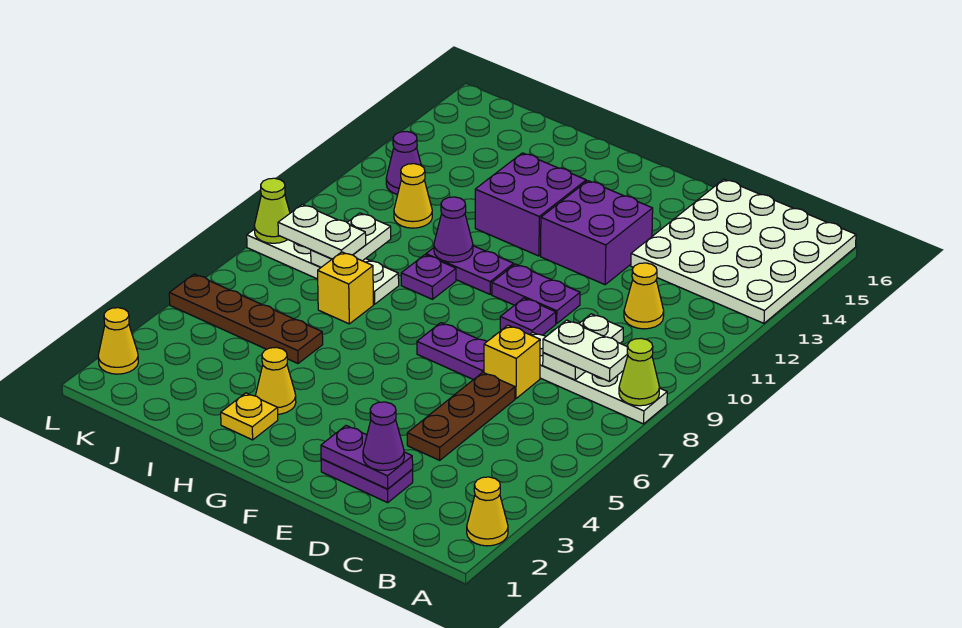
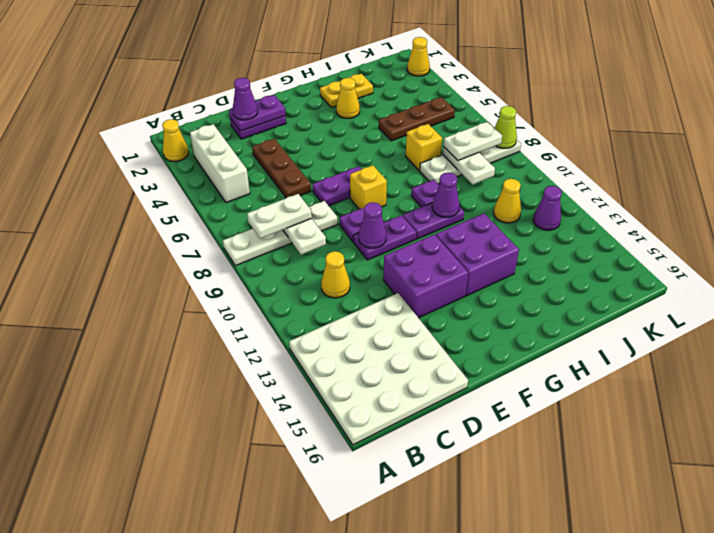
lime 1x1 cone [619,338,659,406] -> none
none -> white 1x3 brick [190,124,250,203]
yellow 1x1 brick [484,325,540,398] -> yellow 1x1 brick moved to [350,165,387,209]
none -> purple 1x1 cone [359,202,386,248]
yellow 1x1 plate [221,393,278,440] -> yellow 1x2 plate [320,74,373,108]
brown 1x4 plate [169,274,323,363] -> brown 1x3 plate [379,97,455,141]

